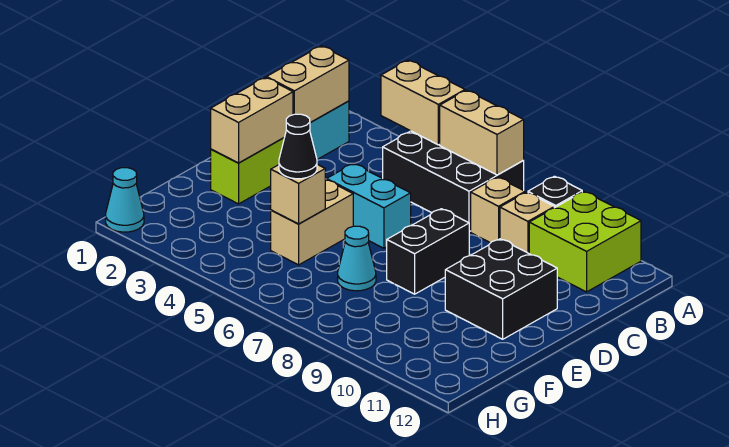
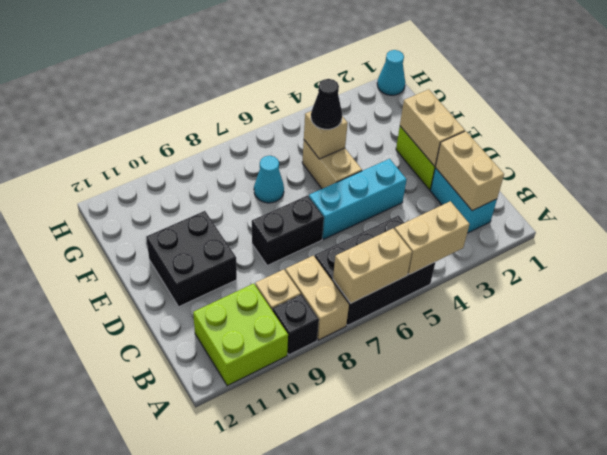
tan 1x1 brick [471,177,525,243] -> tan 1x2 brick [285,256,349,340]
cyan 1x2 brick [327,164,411,248] -> cyan 1x3 brick [309,159,407,239]
black 1x2 brick [387,209,469,294] -> black 1x2 brick turned to [252,195,324,265]

